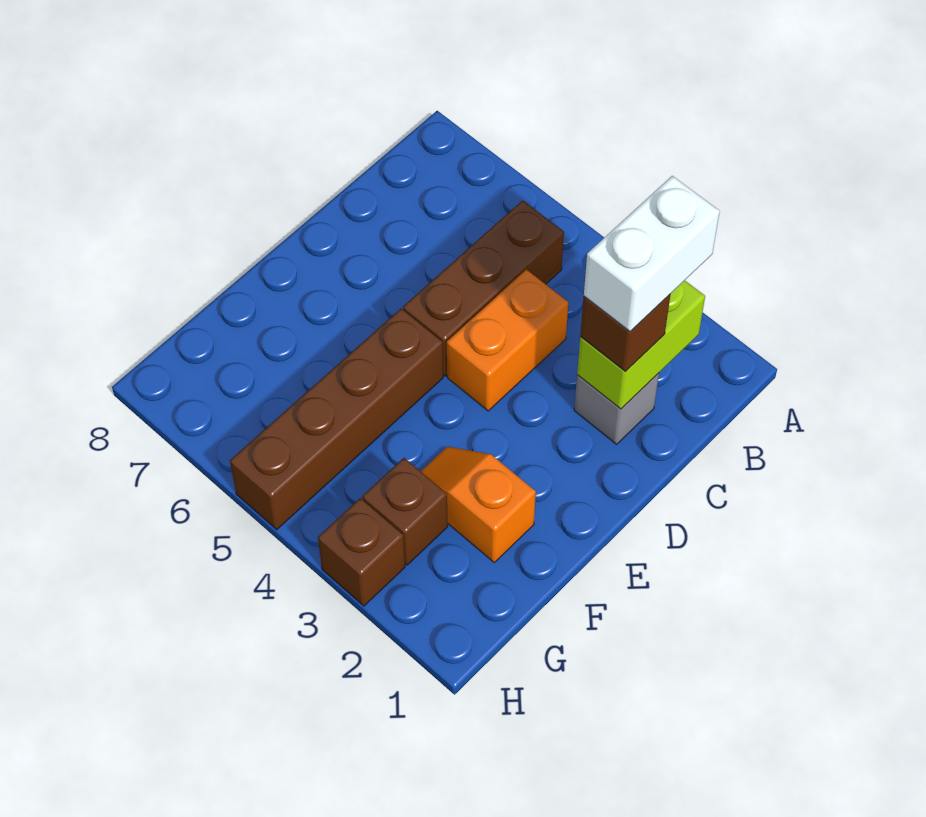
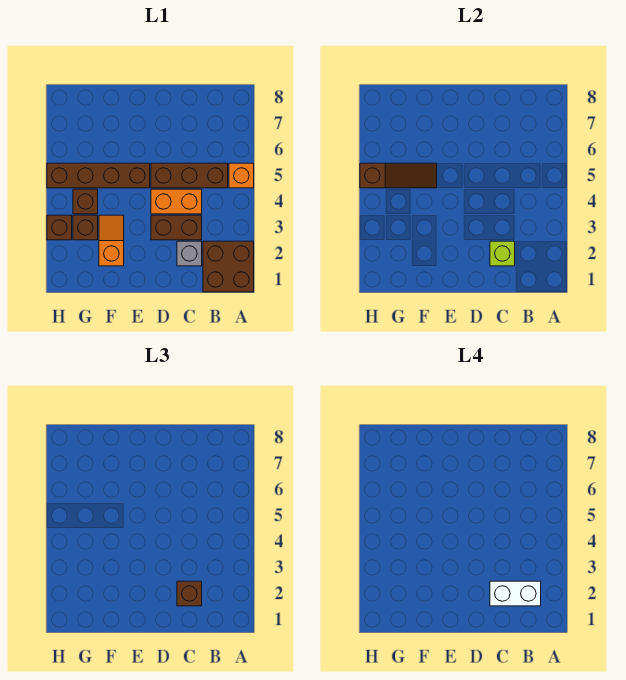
none -> brown 2x2 brick [203,241,254,292]
none -> orange 1x1 brick [229,163,254,188]
lime 1x2 brick [577,281,705,409] -> lime 1x1 brick [490,241,515,266]
none -> brown 1x2 brick [151,215,202,240]
none -> brown 1x3 slope [360,163,437,188]
none -> brown 1x1 brick [73,189,98,214]

